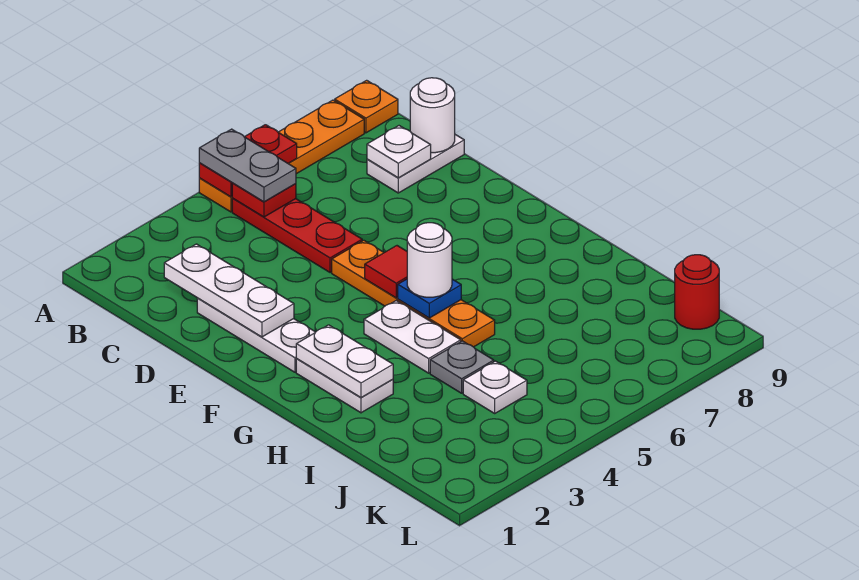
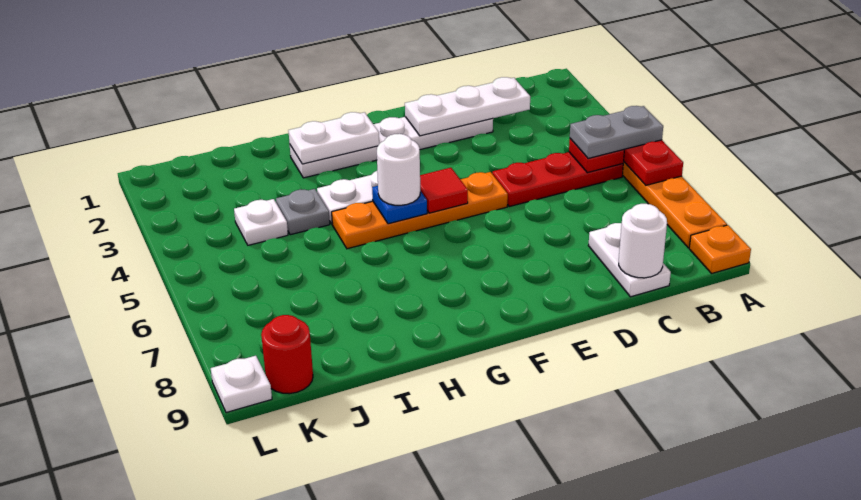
white 1x1 plate [367,126,431,178] -> white 1x1 plate moved to [211,356,272,413]

